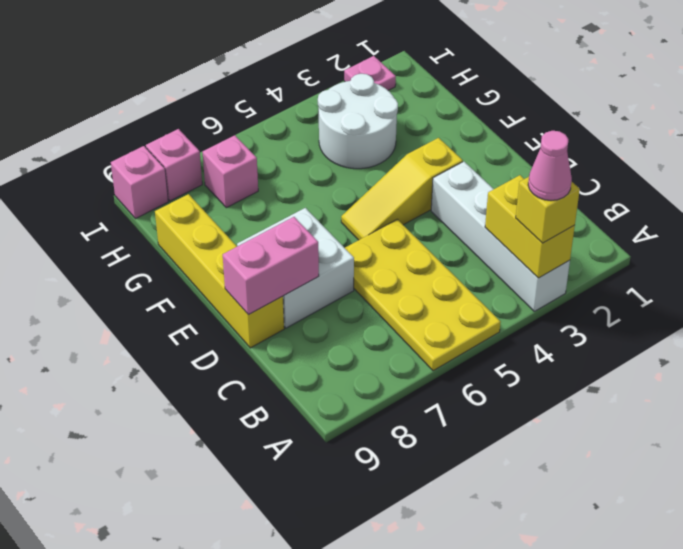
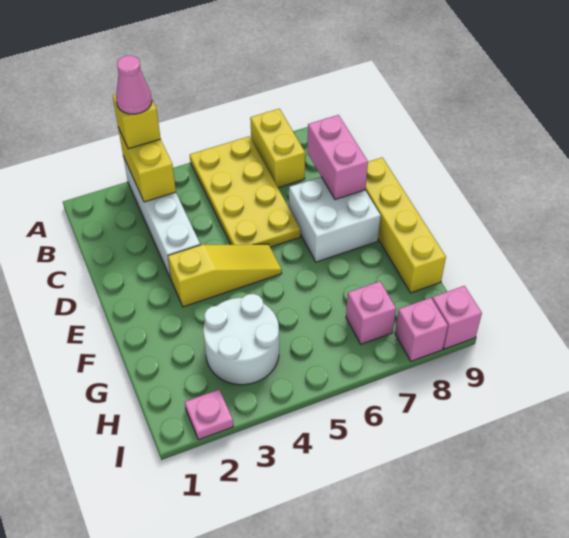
none -> yellow 1x2 brick [250,109,305,188]
pink 1x2 brick [223,217,319,315] -> pink 1x2 brick turned to [307,115,368,200]

